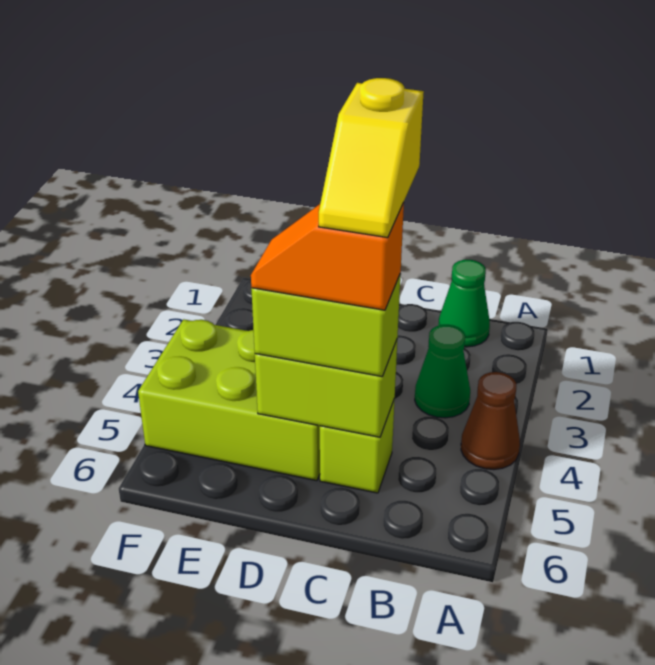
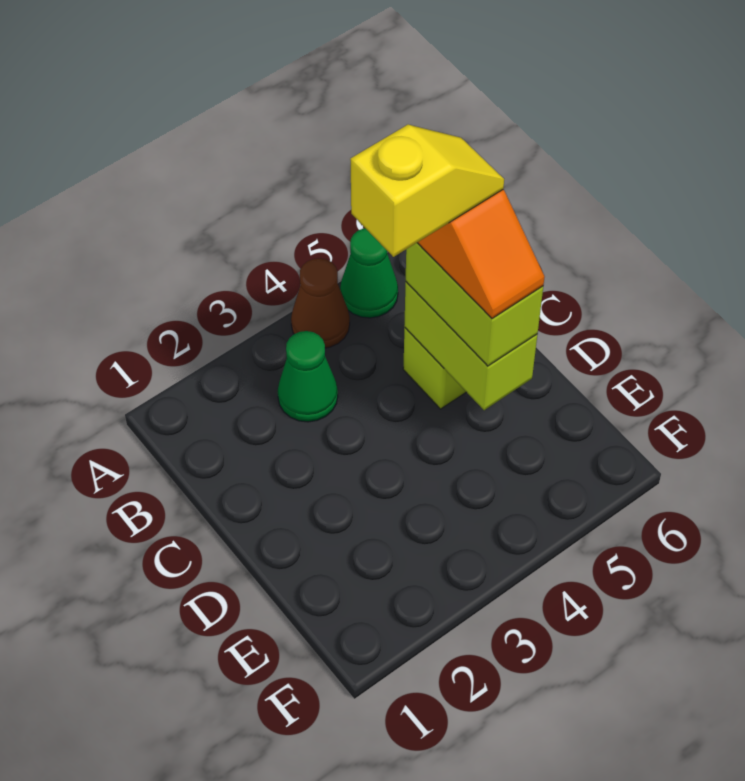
green 1x1 cone [438,260,490,347] -> green 1x1 cone moved to [340,228,398,318]
lime 2x3 brick [138,319,320,481] -> none

